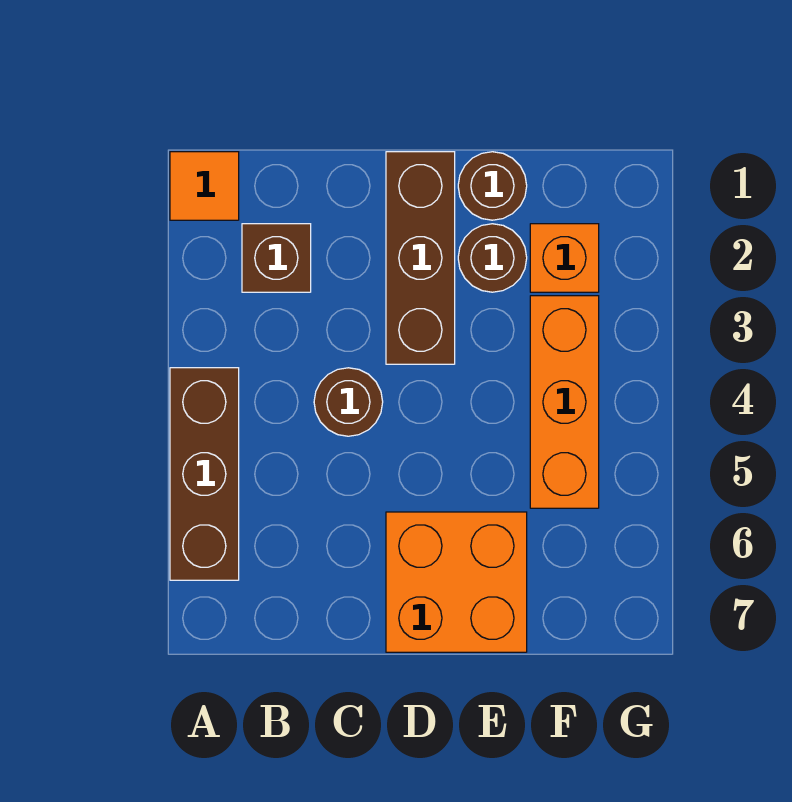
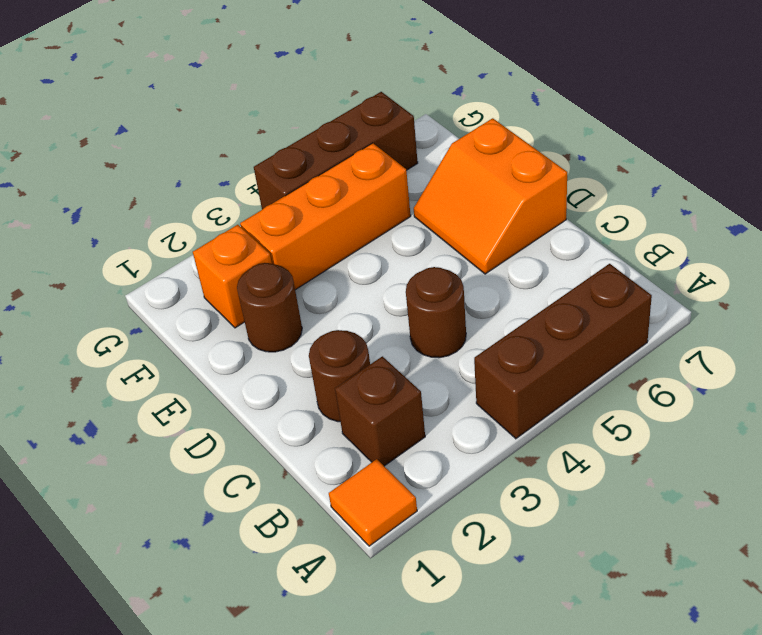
brown 1x3 brick [386,152,455,364] -> brown 1x3 brick moved to [254,92,418,209]
orange 2x2 brick [386,512,527,652] -> orange 2x2 slope [414,118,567,274]
brown 1x1 round brick [458,152,527,220] -> brown 1x1 round brick moved to [309,330,370,422]

